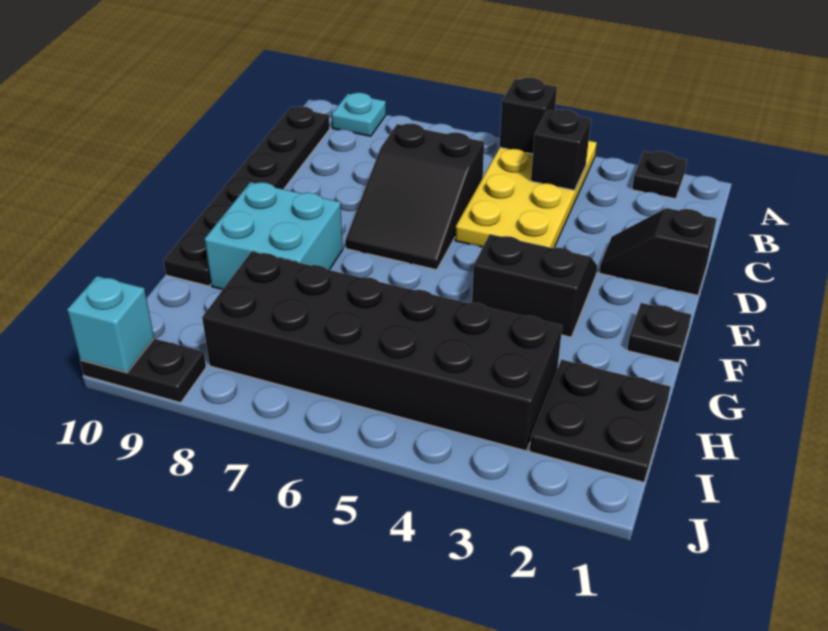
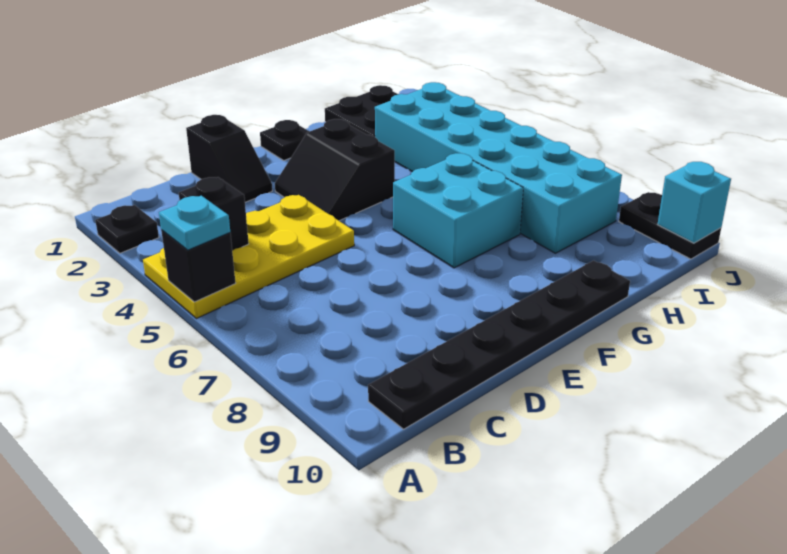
cyan 1x1 plate [332,93,386,136] -> cyan 1x1 plate moved to [159,196,230,250]
black 2x3 slope [346,123,484,270] -> none
cyan 2x2 brick [205,182,343,289] -> cyan 2x2 brick moved to [393,153,523,268]
black 2x6 brick [202,252,562,451] -> cyan 2x6 brick [375,82,622,253]

